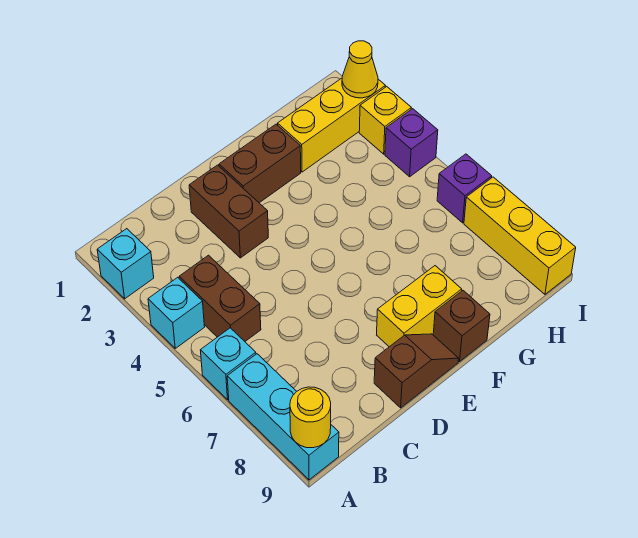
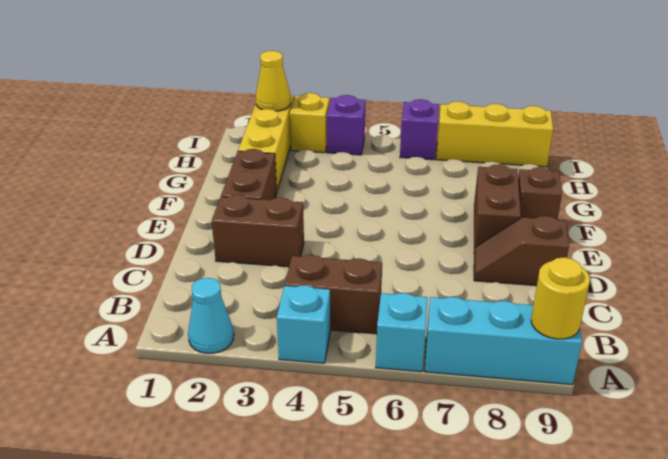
cyan 1x1 brick [97,229,154,299] -> cyan 1x1 cone [188,278,234,353]
brown 1x2 slope [374,334,459,408] -> brown 1x2 slope turned to [474,216,569,286]
yellow 1x2 brick [377,266,462,347] -> brown 1x2 brick [474,165,521,250]

